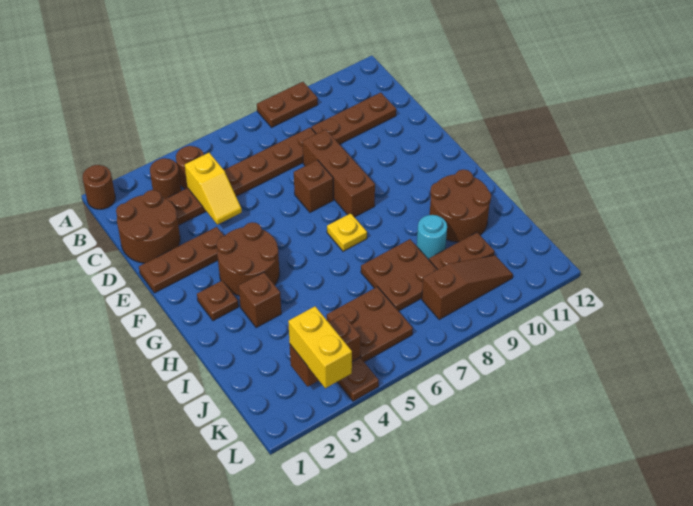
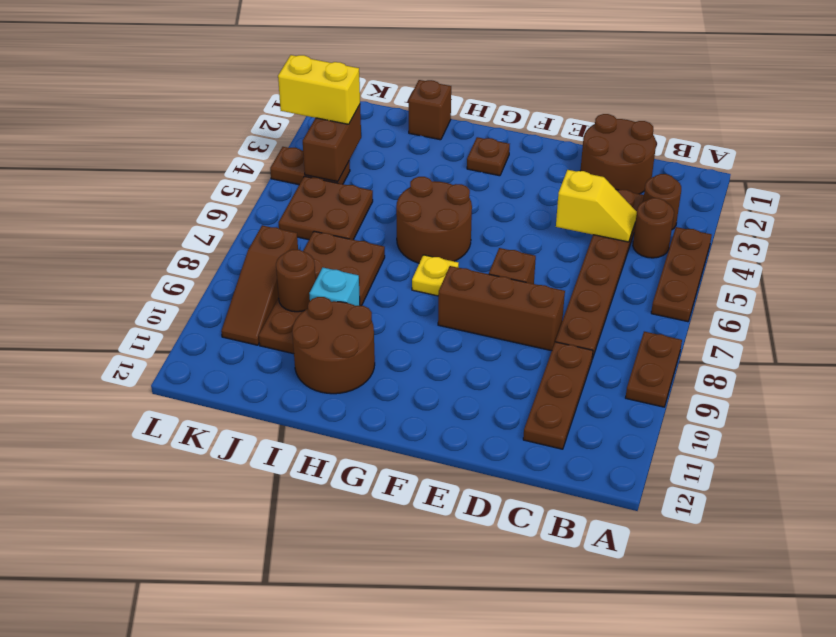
brown 1x1 round brick [83,165,115,209] -> brown 1x1 round brick moved to [276,250,316,312]
yellow 1x2 slope [185,153,242,225] -> yellow 1x2 slope turned to [556,170,637,242]
brown 1x3 plate [139,227,224,293] -> brown 1x3 plate moved to [651,227,712,322]
brown 2x2 round brick [216,222,279,296] -> brown 2x2 round brick moved to [396,177,472,263]
brown 1x1 brick [238,272,281,328] -> brown 1x1 brick moved to [409,80,451,140]
cyan 1x1 round brick [417,215,447,260] -> cyan 1x1 brick [309,267,360,306]

